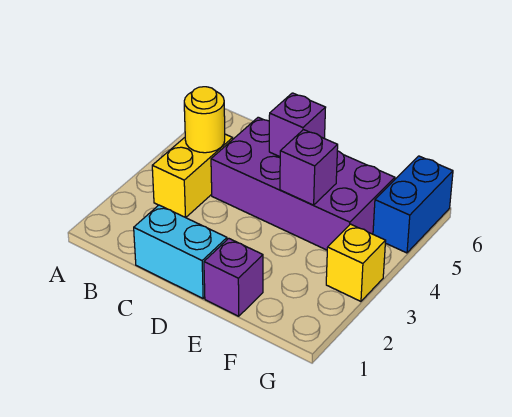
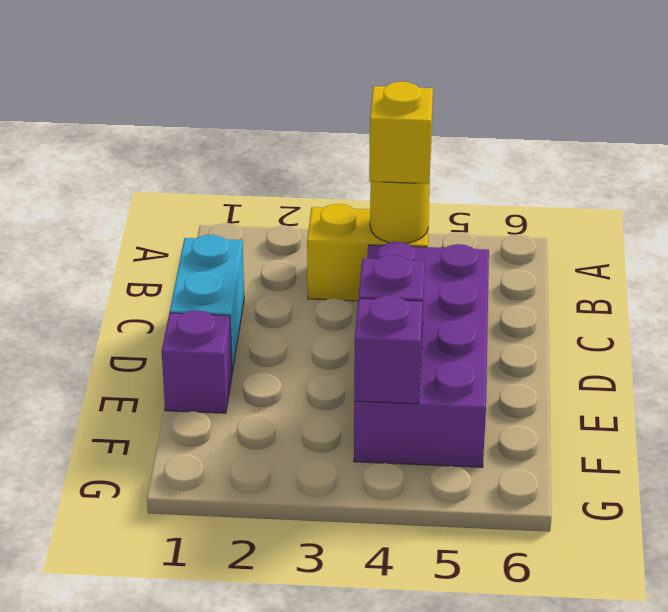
purple 1x1 brick [269,93,326,157] -> purple 1x1 brick moved to [354,296,423,404]
yellow 1x1 brick [326,224,386,301] -> yellow 1x1 brick moved to [369,82,433,184]
blue 1x2 brick [373,156,453,253] -> none

